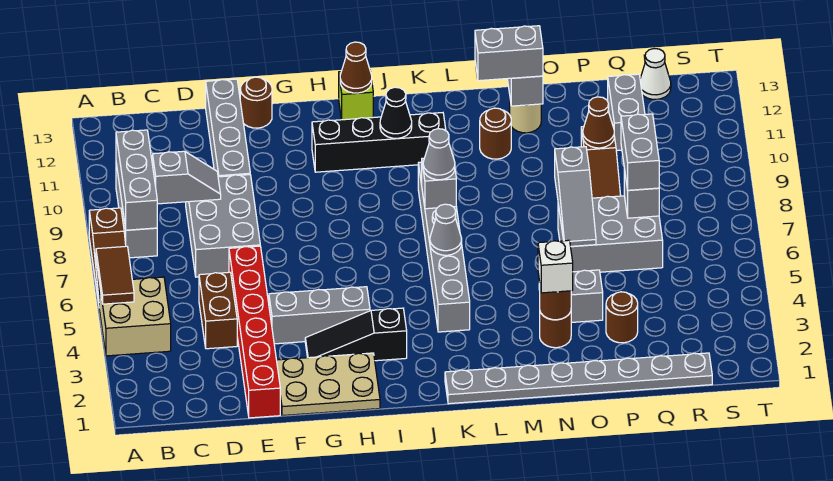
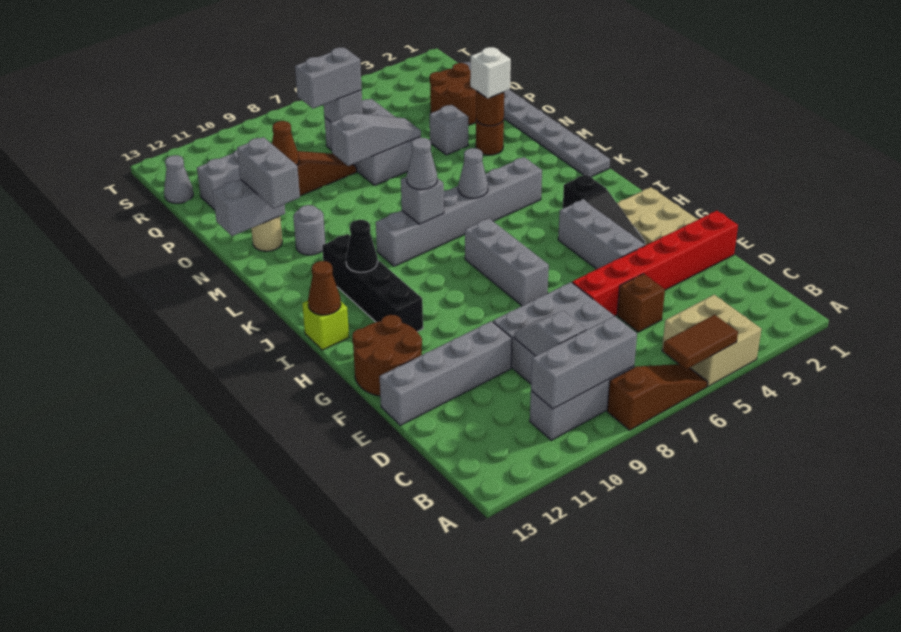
brown 1x2 brick [199,272,237,349] -> brown 1x1 brick [617,274,665,332]
brown 1x1 round brick [240,77,272,128] -> brown 2x2 round brick [352,315,422,396]
none -> grey 1x3 brick [465,219,549,306]
brown 1x1 round brick [480,108,511,159] -> grey 1x1 round brick [293,205,325,255]
brown 1x1 round brick [606,292,638,343] -> brown 2x2 round brick [429,63,476,125]
white 1x1 cone [640,49,671,99] -> grey 1x1 cone [164,155,193,203]

